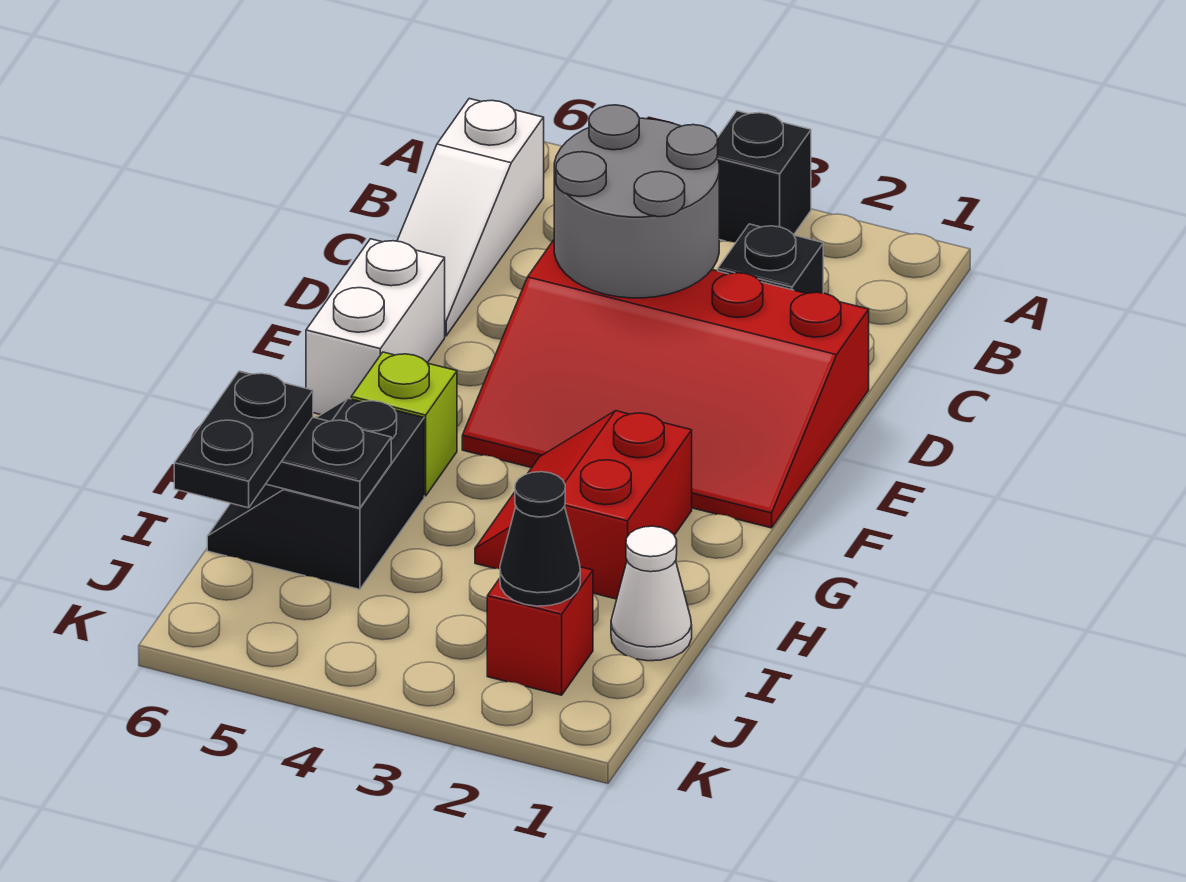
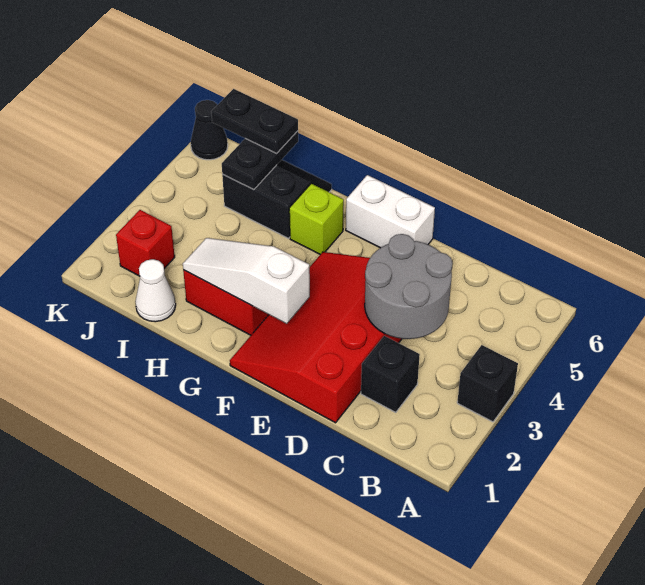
white 1x3 slope [397,99,544,336] -> white 1x3 slope moved to [183,238,310,324]
black 1x1 cone [500,472,580,606] -> black 1x1 cone moved to [191,100,228,160]

